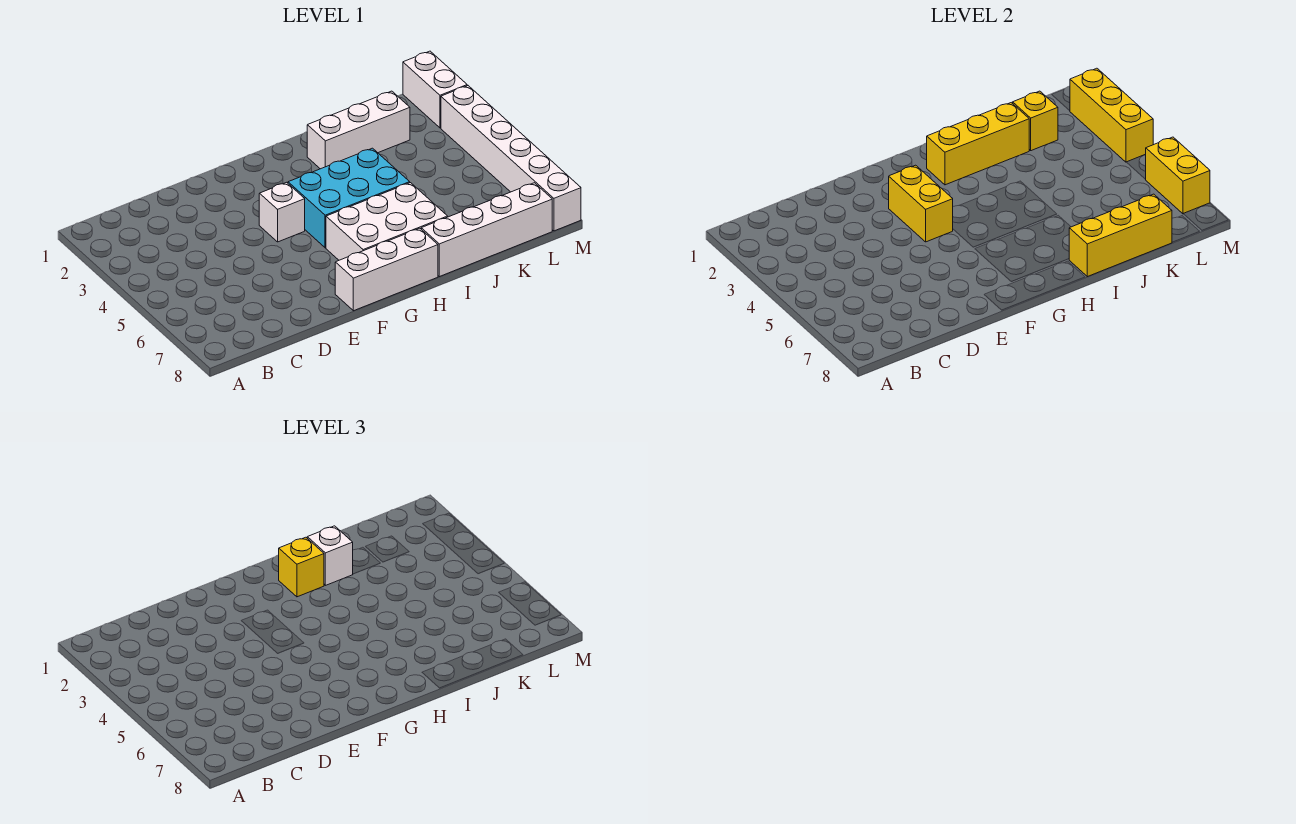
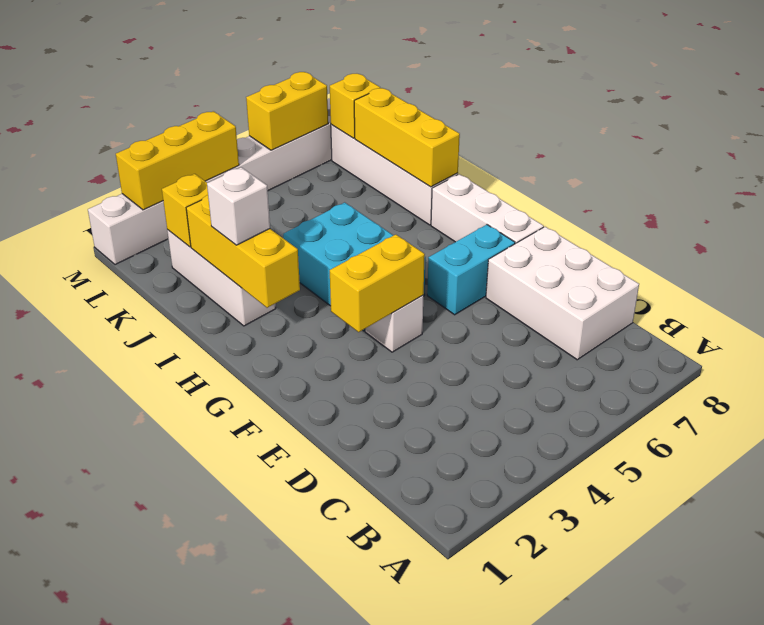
none -> cyan 1x2 brick [427,225,515,315]
white 2x3 brick [326,183,448,260] -> white 2x3 brick moved to [486,227,639,360]
yellow 1x1 brick [279,537,324,597] -> yellow 1x1 brick moved to [330,74,380,138]

